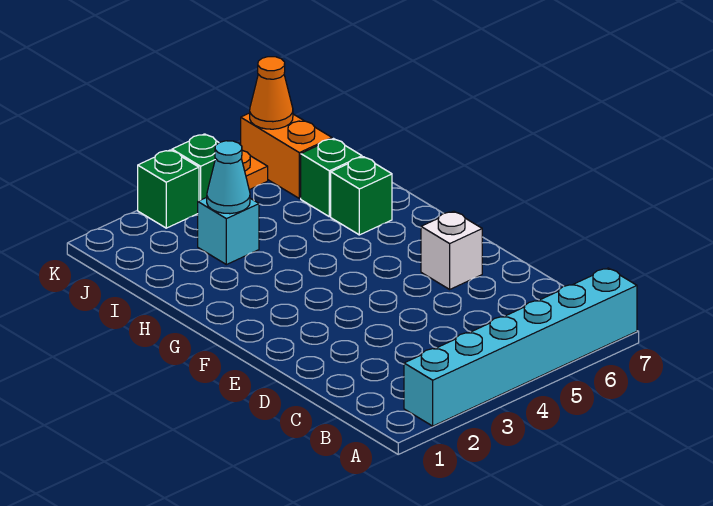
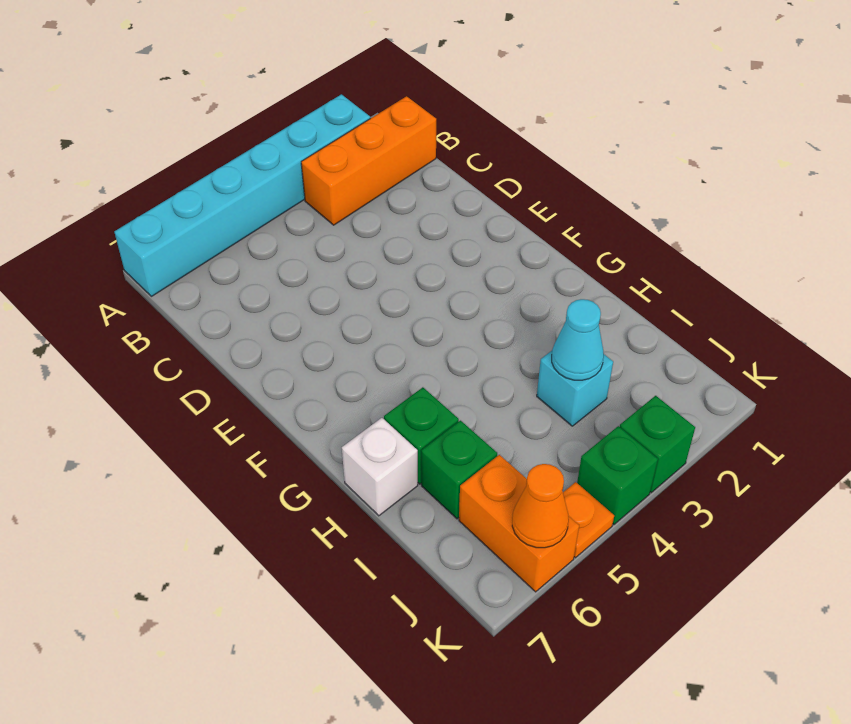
none -> orange 1x3 brick [301,96,436,225]
white 1x1 brick [421,211,482,289] -> white 1x1 brick moved to [342,418,418,516]

